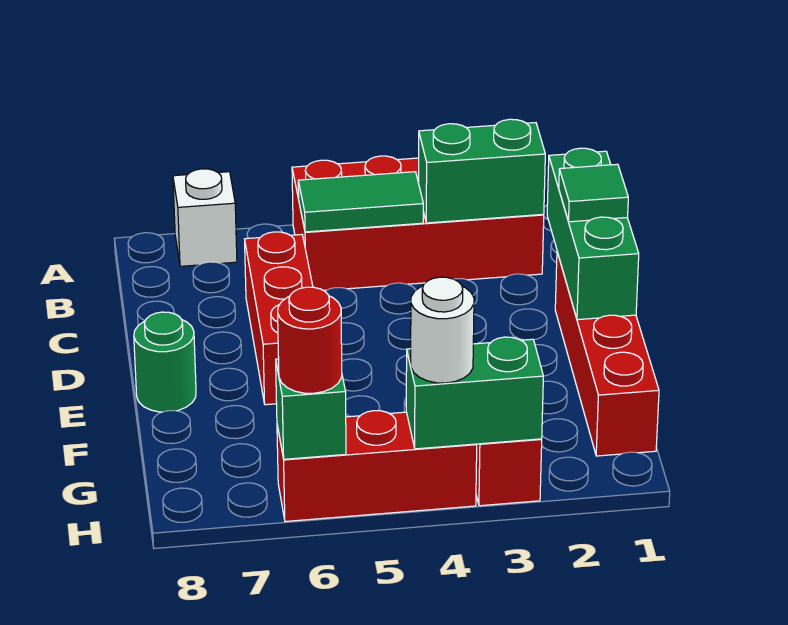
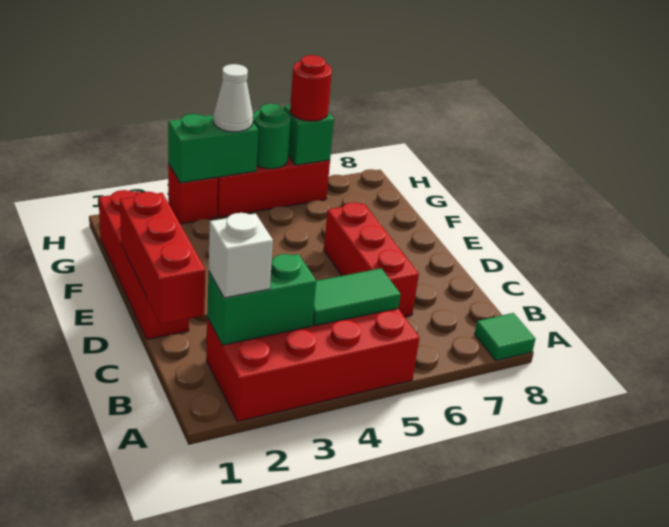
white 1x1 brick [173,169,237,266] -> white 1x1 brick moved to [209,213,273,298]
green 1x3 brick [547,148,639,320] -> red 1x3 brick [120,192,205,324]
green 1x1 tile [559,164,628,222] -> green 1x1 tile moved to [475,313,535,361]
green 1x1 round brick [134,312,196,412] -> green 1x1 round brick moved to [253,104,291,169]
white 1x1 round brick [411,277,474,383] -> white 1x1 cone [213,64,253,132]

